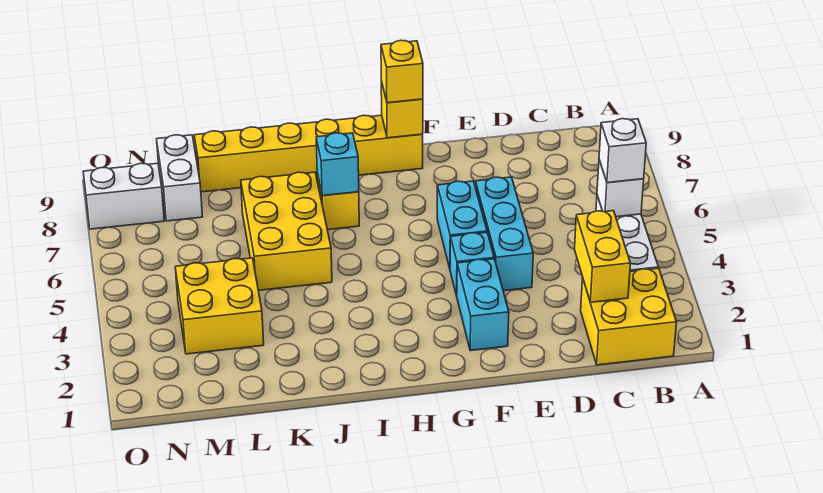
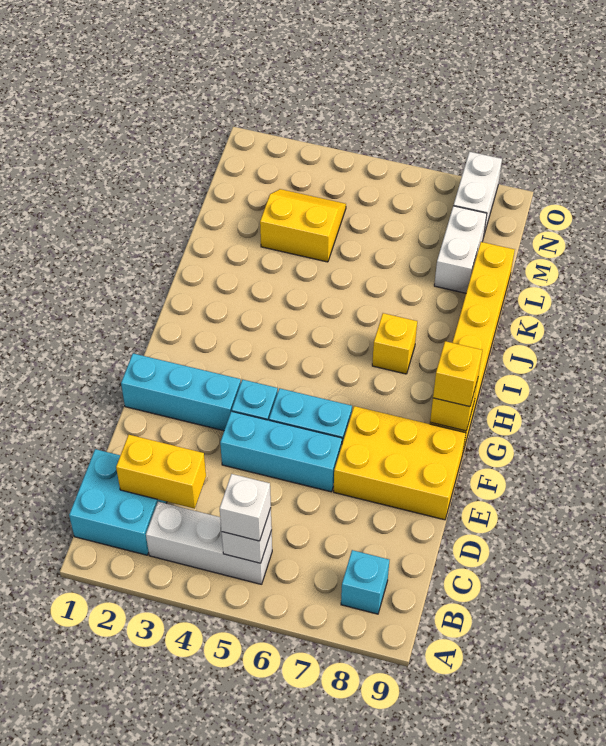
yellow 2x2 brick [581,268,677,365] -> cyan 2x2 brick [69,449,167,555]
cyan 1x2 brick [457,259,509,351] -> cyan 1x3 brick [121,354,241,431]
cyan 1x1 brick [316,133,359,196] -> cyan 1x1 brick moved to [341,550,389,614]
yellow 2x3 brick [241,172,332,290] -> yellow 2x3 brick moved to [334,406,466,520]
yellow 2x2 brick [175,258,264,354] -> yellow 2x2 slope [260,189,346,262]
white 1x2 brick [157,135,202,221] -> white 1x2 brick turned to [434,206,487,293]

